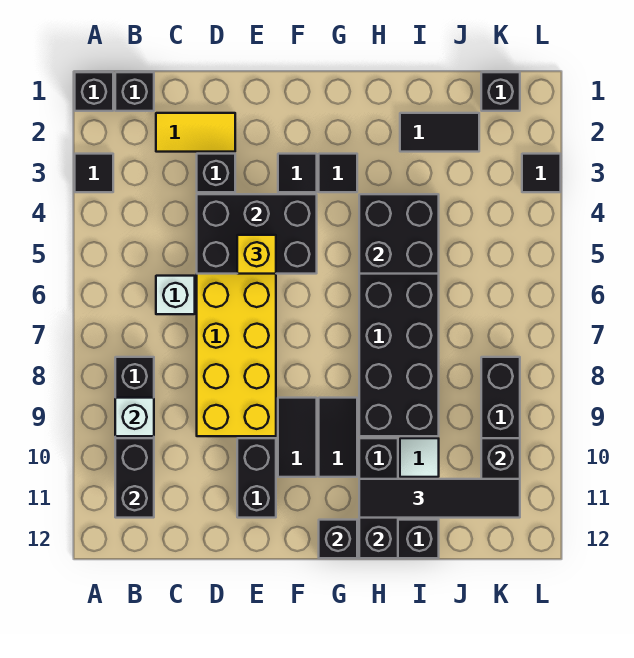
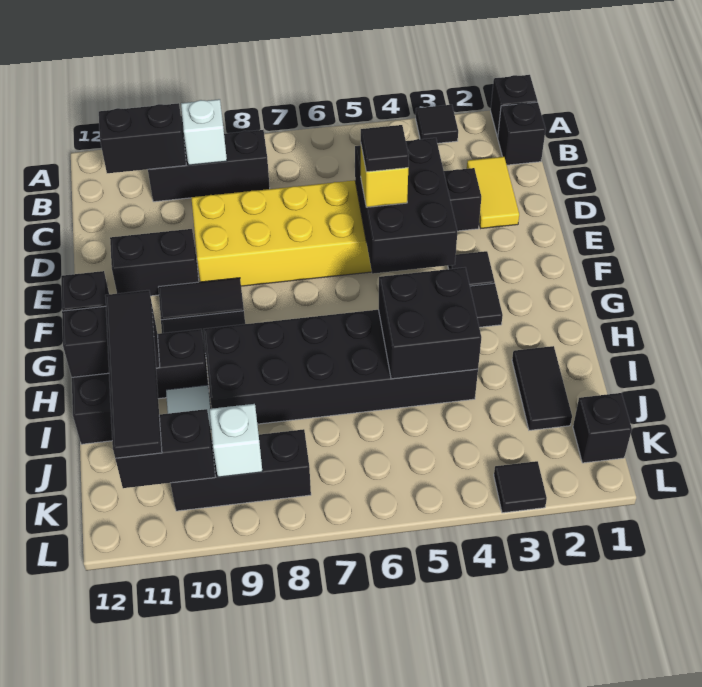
white 1x1 brick [156,276,195,314] -> white 1x1 brick moved to [210,404,262,477]
none -> black 1x1 tile [361,125,409,172]

